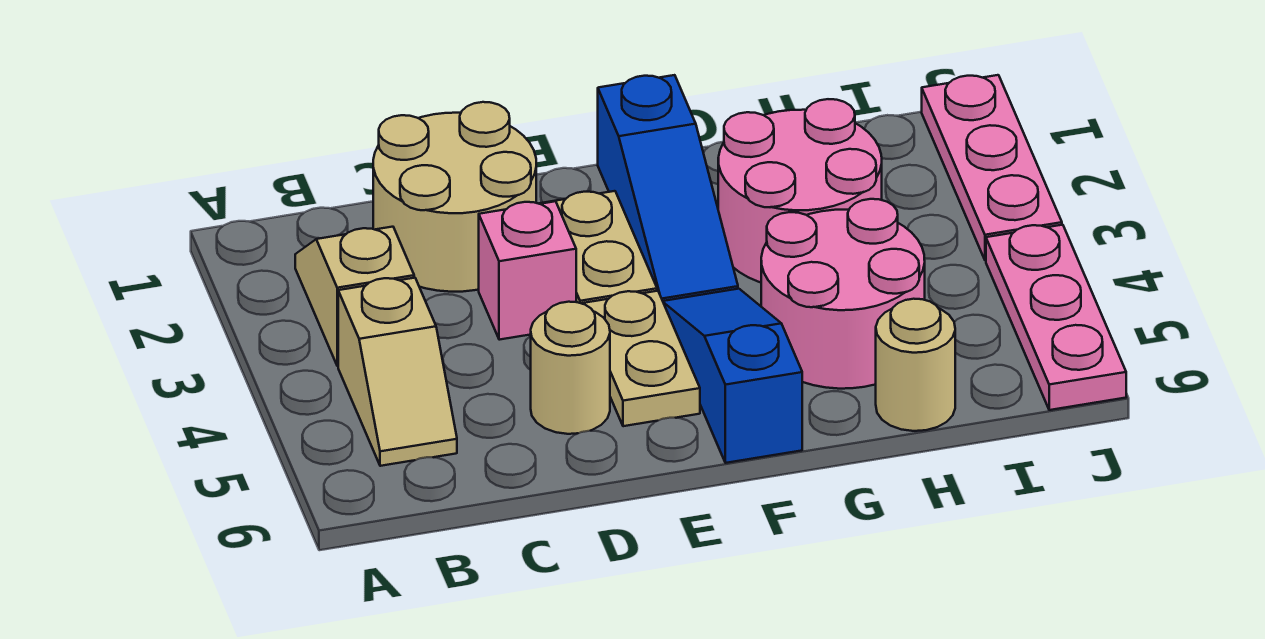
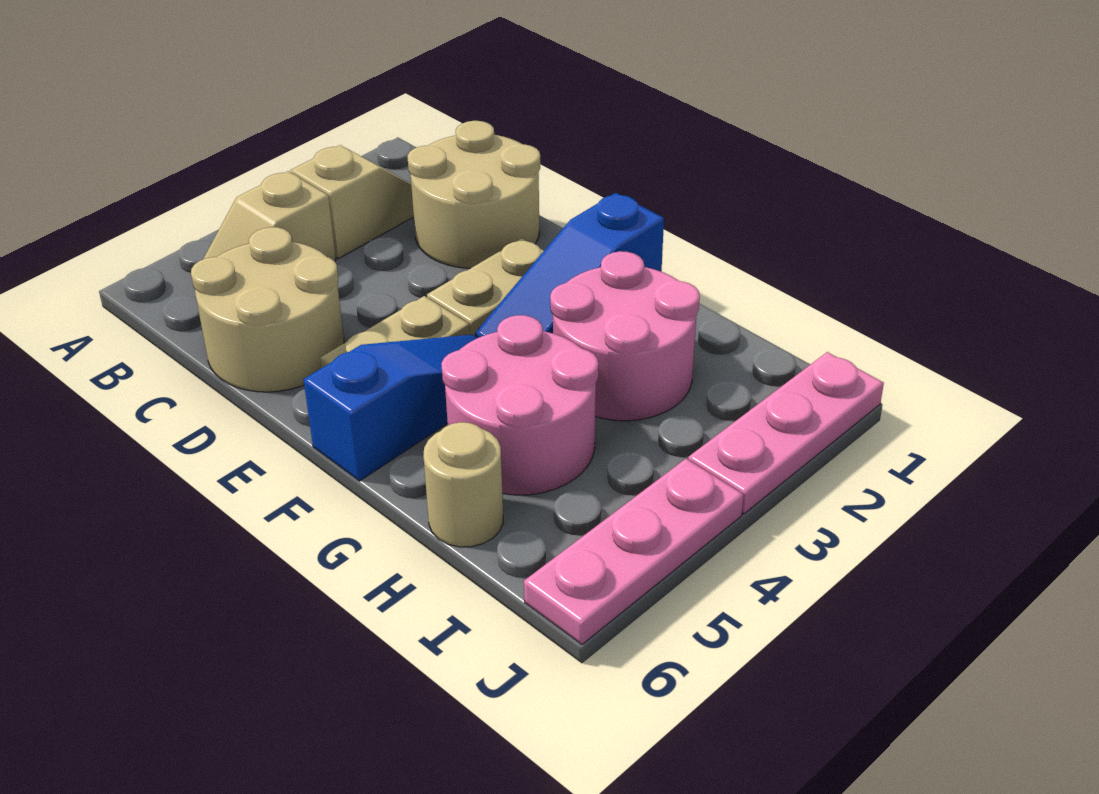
pink 1x1 brick [479,201,576,340] -> none
tan 1x1 round brick [531,302,610,434] -> tan 2x2 round brick [191,227,344,392]

